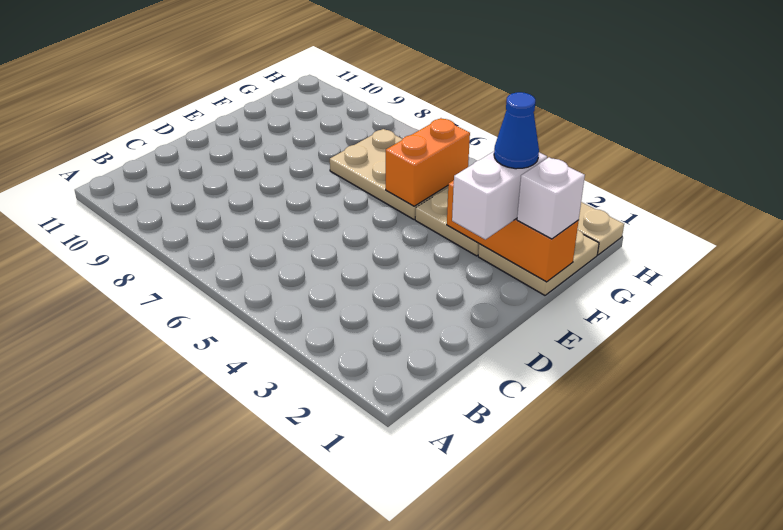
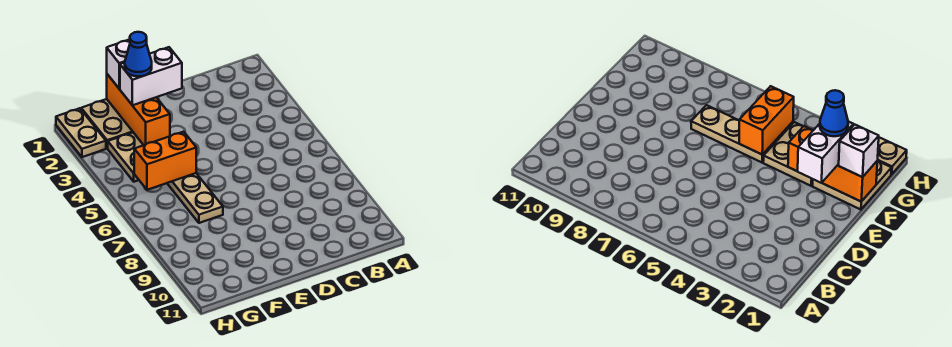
tan 2x3 plate [330,129,448,219] -> tan 1x3 plate [167,173,223,223]

